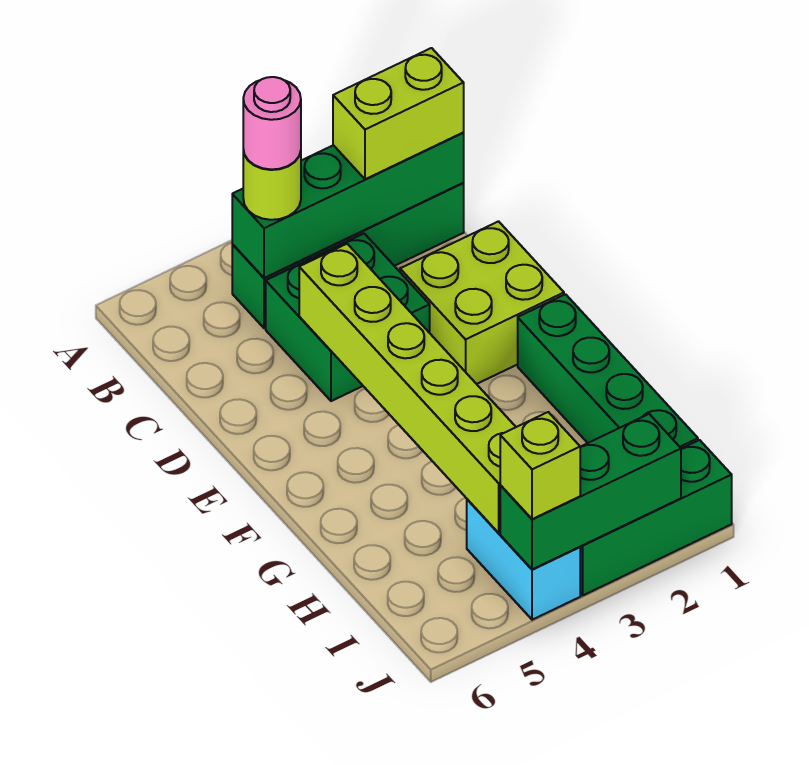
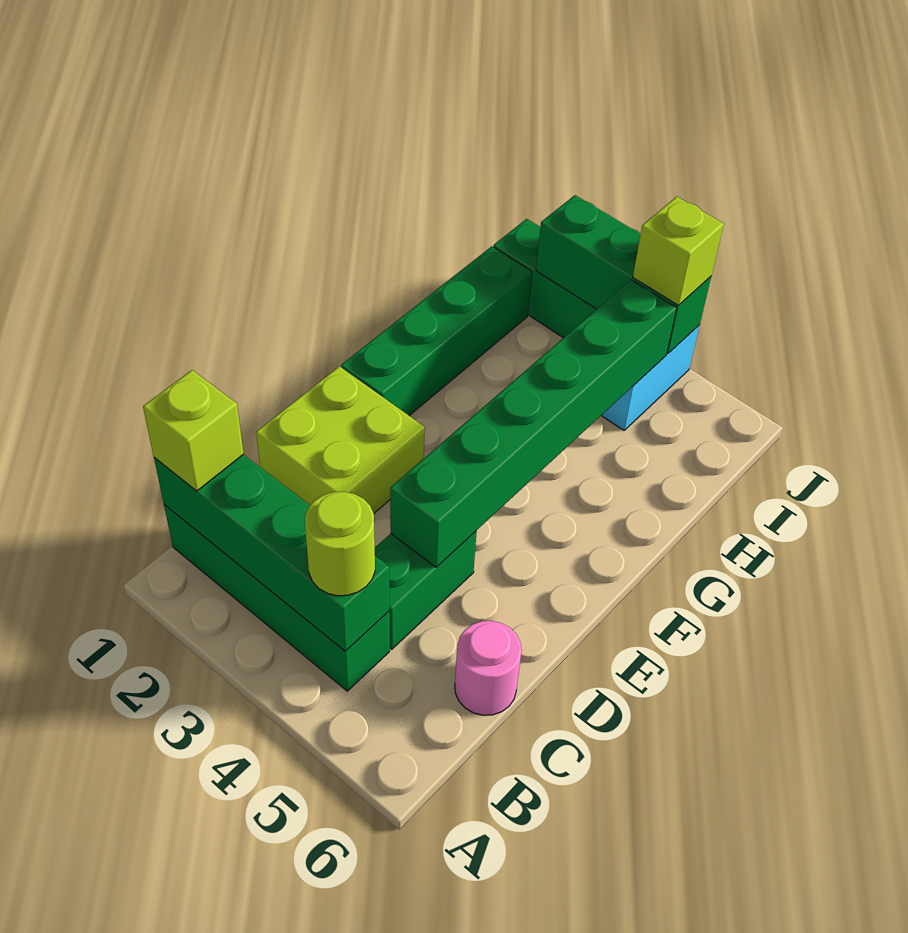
lime 1x2 brick [333,48,464,179] -> lime 1x1 brick [143,370,244,491]
pink 1x1 round brick [243,77,301,169] -> pink 1x1 round brick moved to [455,621,522,715]
green 2x2 brick [266,234,430,401] -> green 1x2 brick [375,531,477,649]
lime 1x6 brick [299,244,516,533] -> green 1x6 brick [390,280,676,567]

